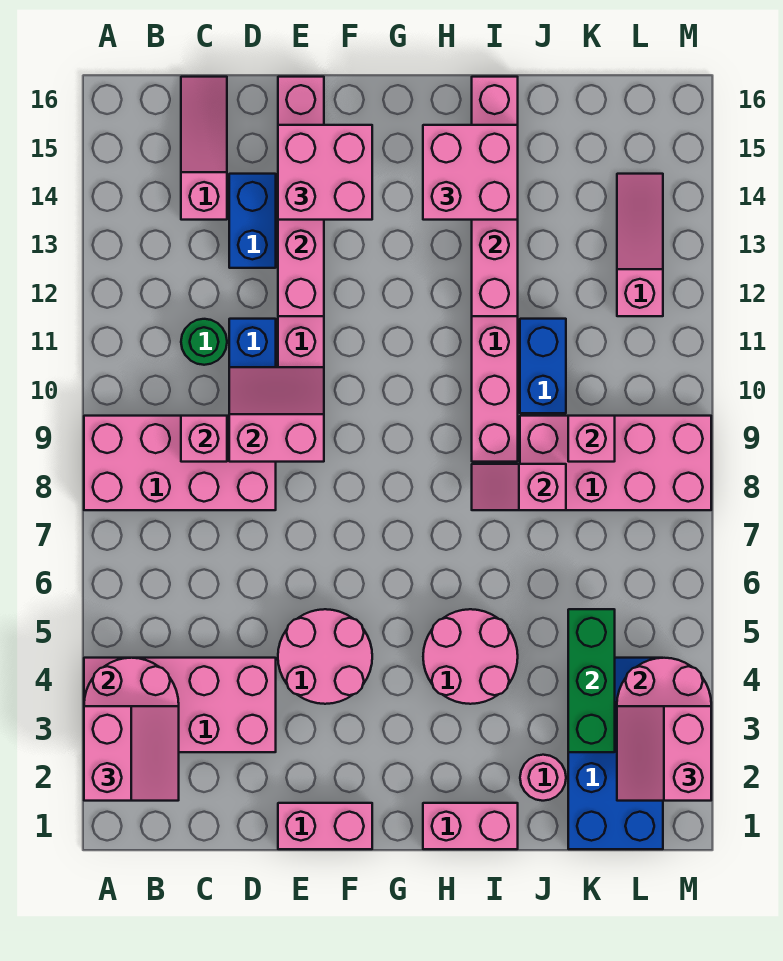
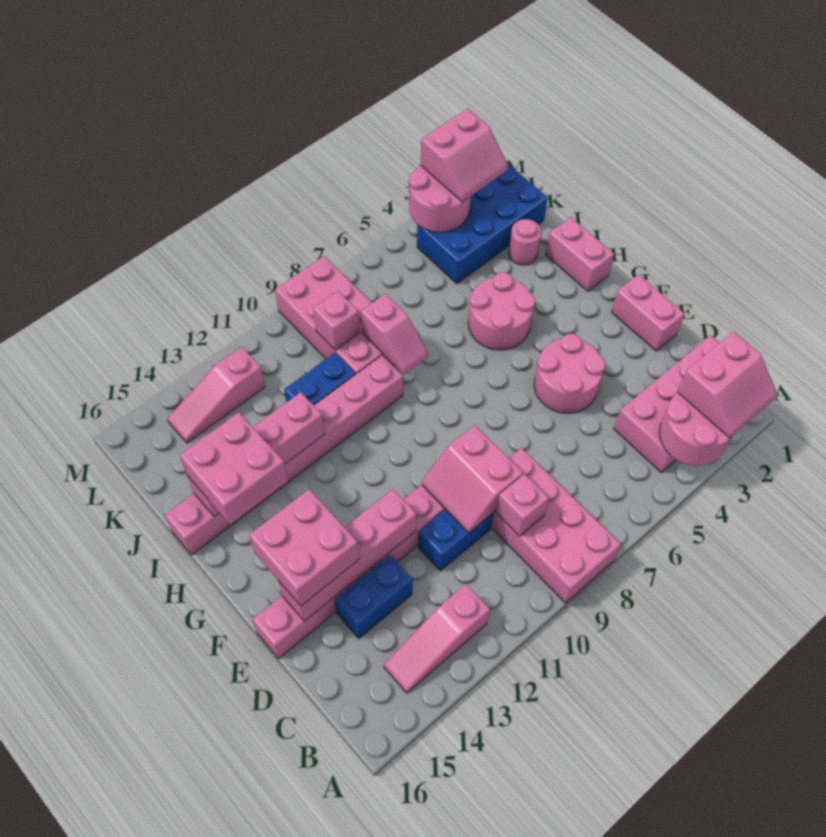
pink 2x2 slope [84,706,179,801] -> pink 2x2 slope turned to [678,332,777,438]
pink 2x4 brick [84,658,276,752] -> pink 2x4 brick turned to [614,336,719,472]
green 1x1 round brick [181,319,227,365] -> none
pink 1x3 slope [181,77,227,220] -> pink 1x3 slope moved to [384,584,490,693]
green 1x3 brick [568,609,615,752] -> none

